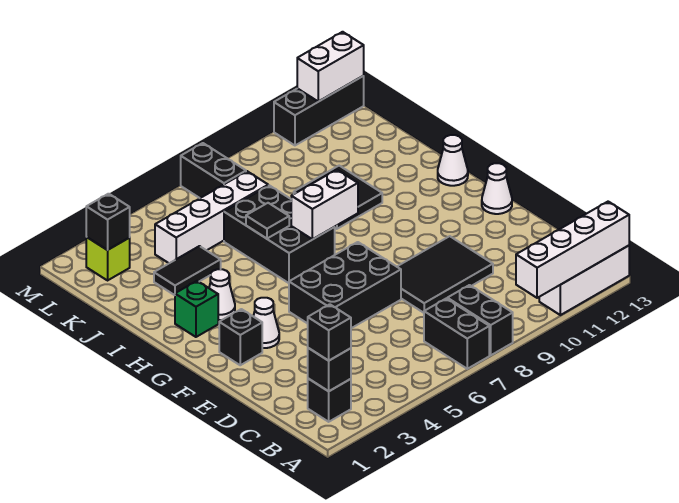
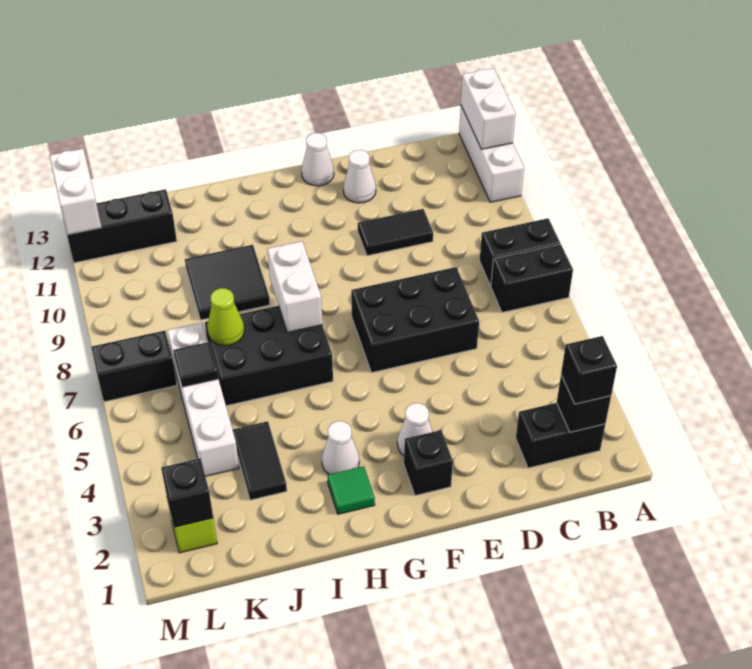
white 1x4 brick [516,202,629,298] -> white 1x2 brick [461,68,516,149]
black 1x1 brick [308,379,351,422] -> black 1x2 brick [516,403,605,468]
black 2x3 tile [397,236,493,313] -> black 1x2 tile [358,209,433,256]
black 2x3 brick [289,242,401,328] -> black 2x3 brick turned to [351,267,479,373]
green 1x1 brick [175,281,218,337] -> green 1x1 tile [328,466,375,514]
white 1x1 cone [438,135,468,186] -> white 1x1 cone moved to [343,150,376,203]
black 1x1 tile [246,203,289,239] -> black 1x1 tile moved to [173,342,219,387]
none -> lime 1x1 cone [207,288,244,346]
black 1x3 brick [274,76,364,145] -> black 1x3 brick turned to [67,189,177,263]

